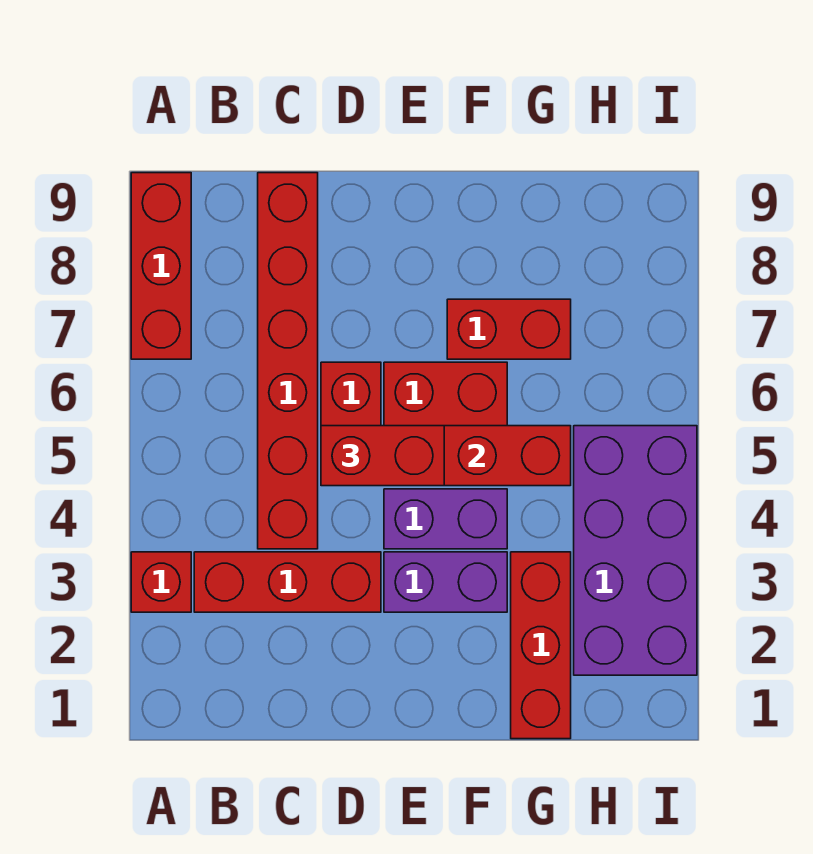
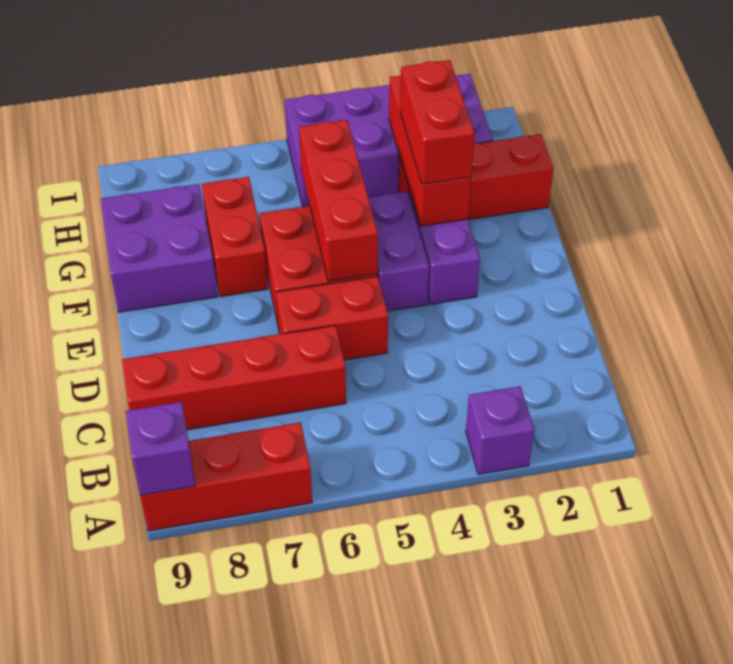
red 1x1 brick [131,552,191,612] -> purple 1x1 brick [466,386,534,474]
none -> purple 1x1 brick [126,402,195,495]
red 1x3 brick [194,552,381,612] -> red 1x3 brick moved to [389,76,471,226]
red 1x6 brick [258,173,318,549] -> red 1x4 brick [122,326,346,430]
red 1x2 brick [321,426,444,486] -> red 1x2 brick moved to [400,60,475,184]
none -> purple 2x2 brick [101,184,217,312]

